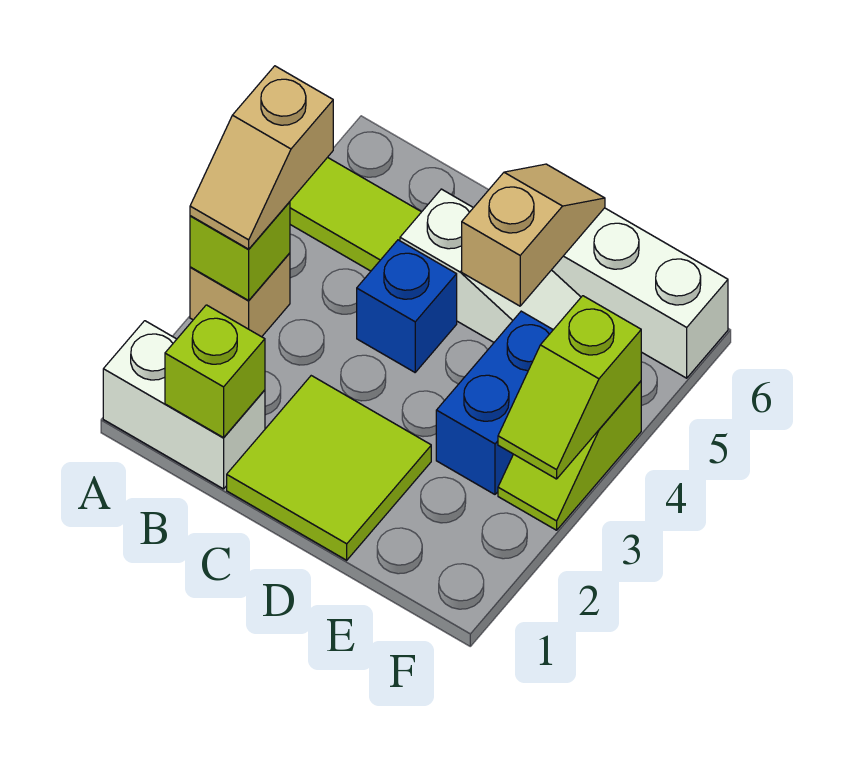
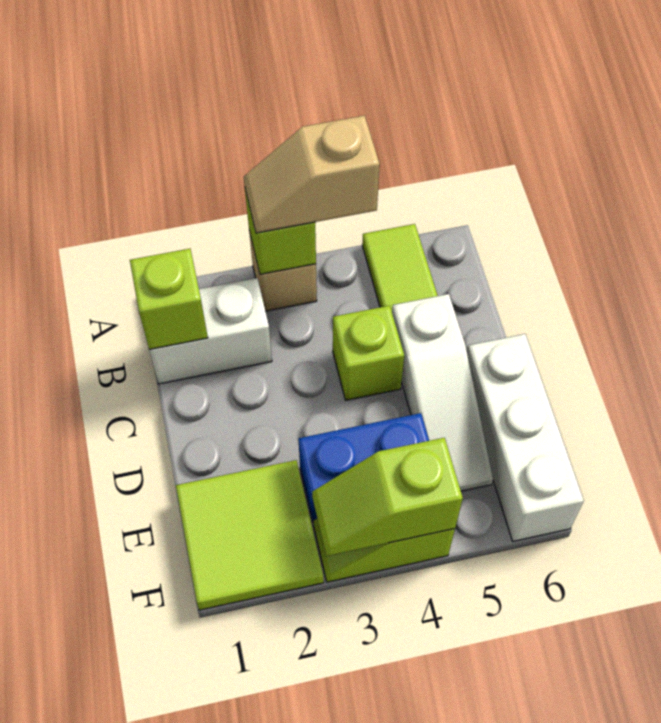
white 1x2 brick [103,321,265,489] -> white 1x2 brick turned to [149,278,272,384]
lime 2x2 tile [227,376,431,560] -> lime 2x2 tile moved to [176,460,324,610]
blue 1x1 brick [357,240,457,372] -> lime 1x1 brick [333,306,404,400]
tan 1x2 slope [462,164,605,306] -> none

